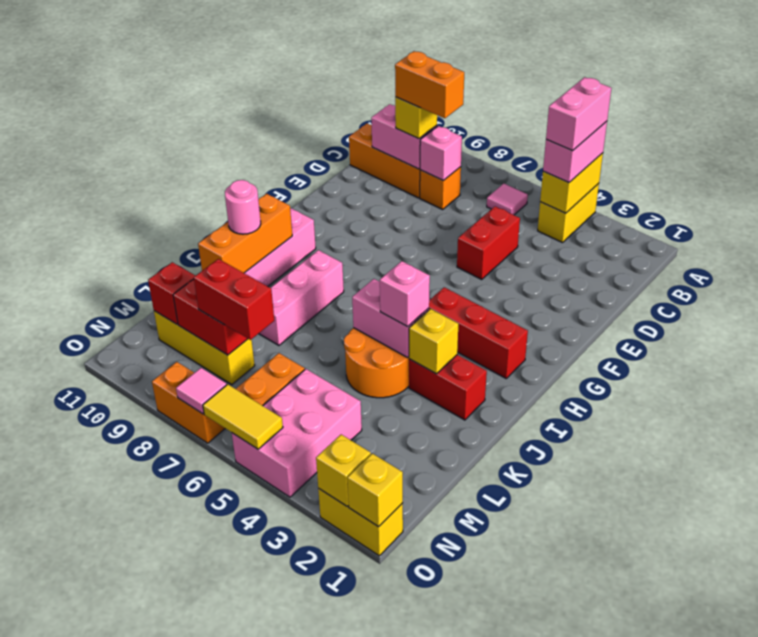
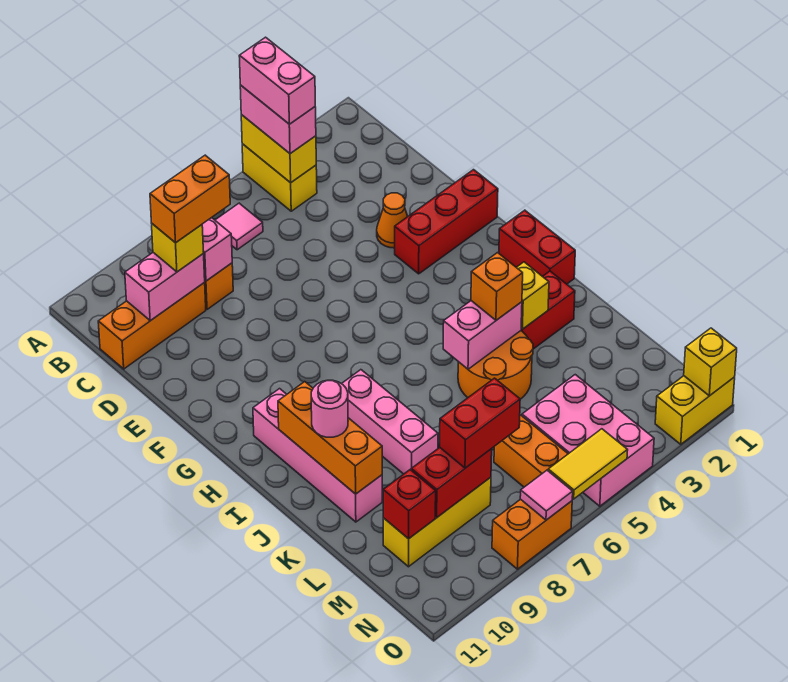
red 1x2 brick [457,206,520,280] -> red 1x2 brick moved to [499,210,575,284]
none -> orange 1x1 cone [377,193,408,248]
red 1x3 brick [429,287,528,378] -> red 1x3 brick moved to [395,170,498,274]
pink 1x1 brick [380,261,430,327] -> orange 1x1 brick [471,253,523,320]
yellow 1x1 brick [316,435,371,506] -> none

